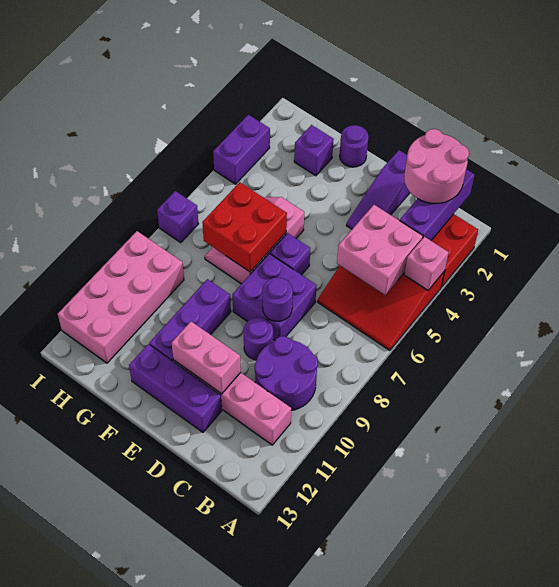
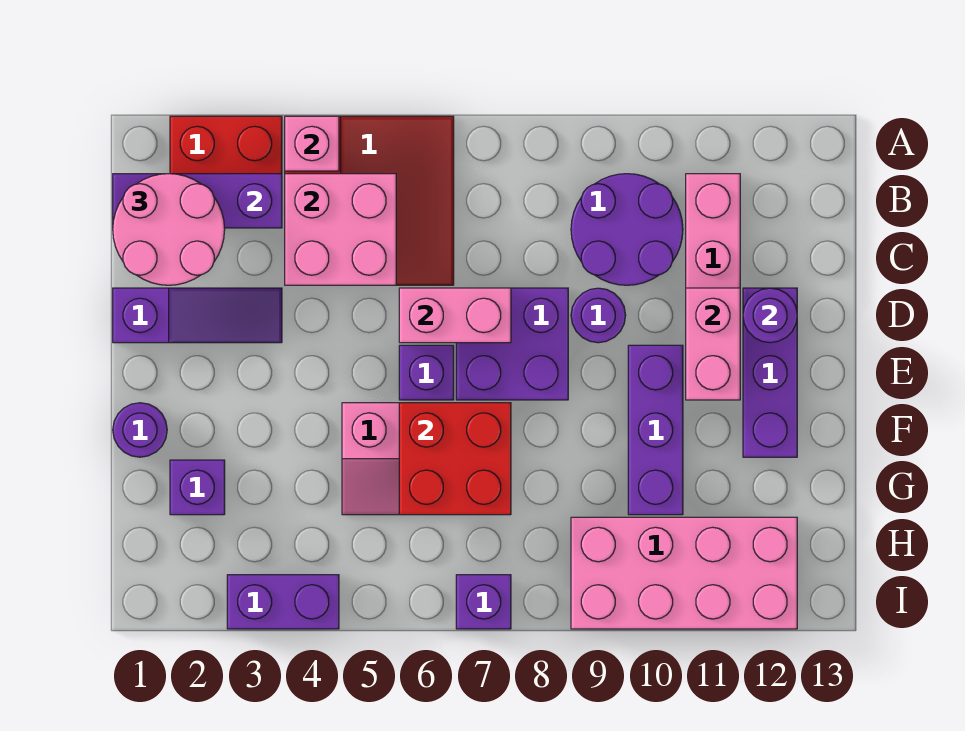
none -> pink 1x2 brick [399,288,511,343]
purple 1x1 round brick [263,277,293,321] -> purple 1x1 round brick moved to [743,288,797,343]
purple 1x3 brick [149,279,231,362] -> purple 1x3 brick turned to [628,345,683,515]

